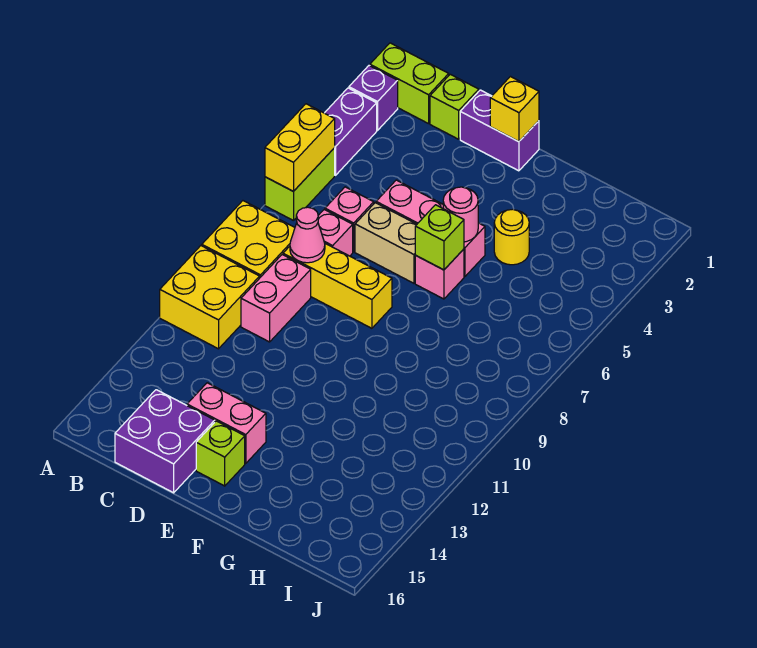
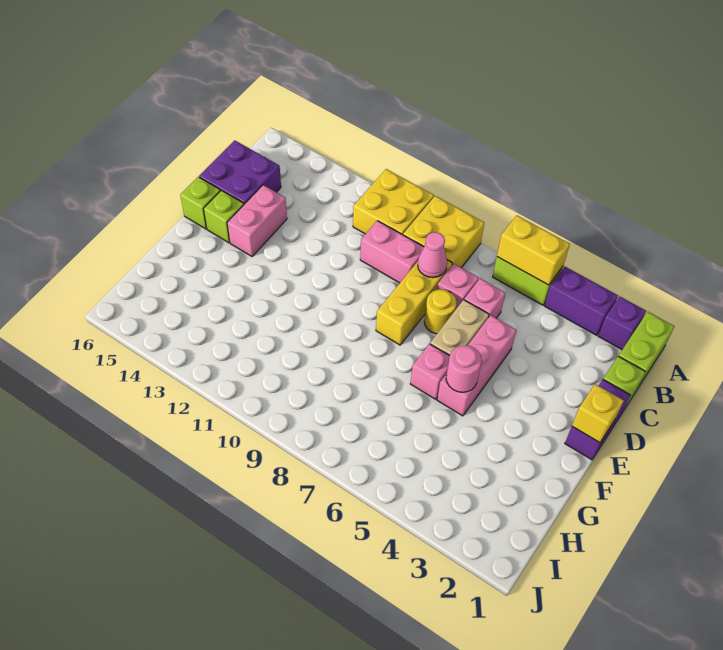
lime 1x1 brick [415,205,464,270] -> lime 1x1 brick moved to [180,177,220,229]
yellow 1x1 round brick [494,209,529,265] -> yellow 1x1 round brick moved to [424,289,457,334]

